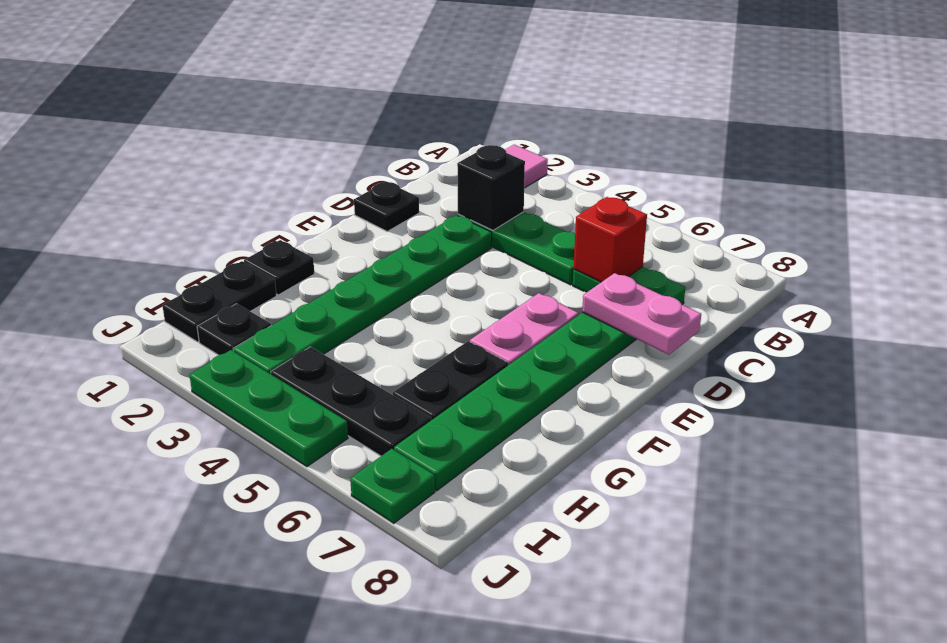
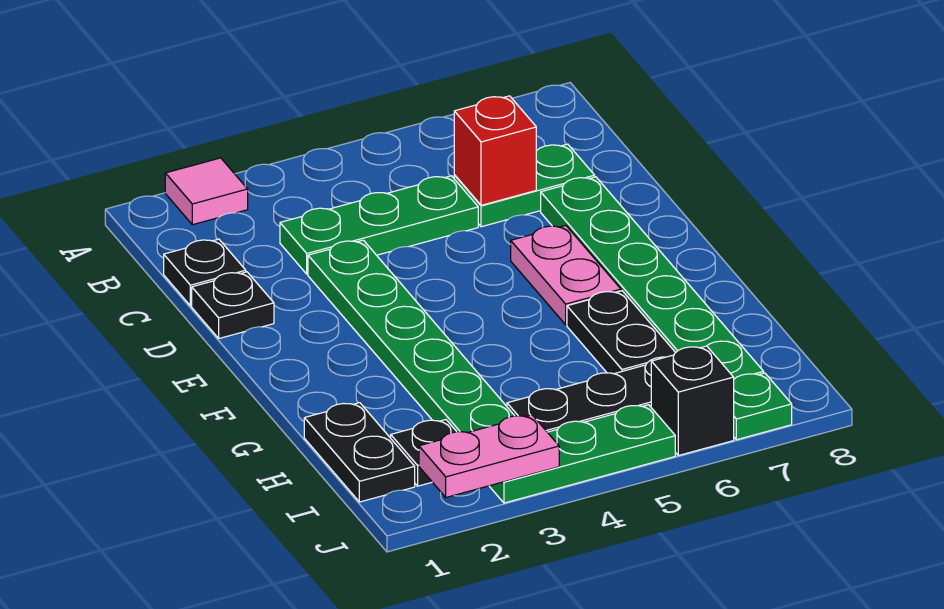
black 1x1 brick [457,145,525,230] -> black 1x1 brick moved to [651,346,734,456]
pink 1x2 plate [582,273,701,355] -> pink 1x2 plate moved to [419,415,559,497]
black 1x1 plate [244,240,315,295] -> black 1x1 plate moved to [164,239,246,306]

